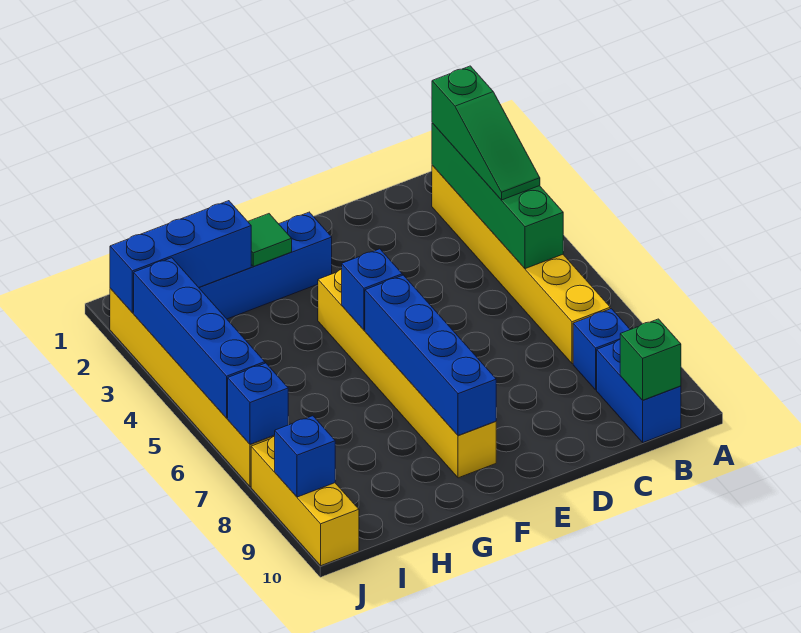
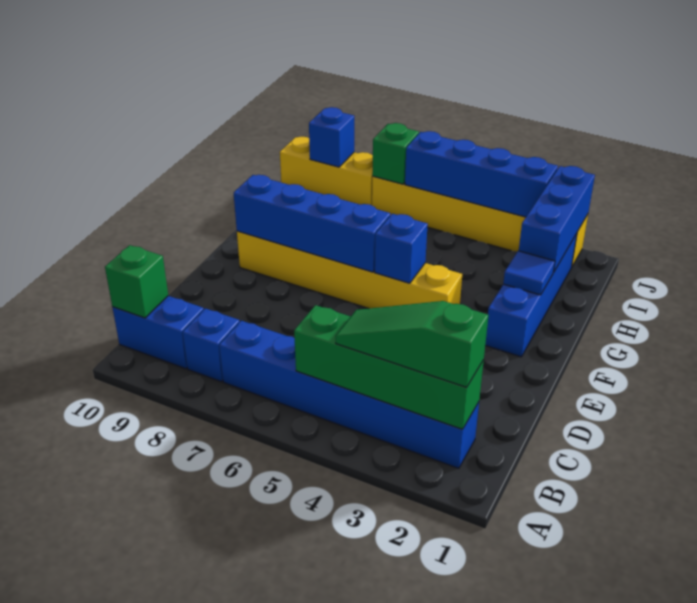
yellow 1x6 brick [432,165,610,364] -> blue 1x6 brick [219,321,479,468]
green 1x1 tile [248,214,292,267] -> blue 1x1 tile [503,251,555,295]
blue 1x1 brick [228,363,288,445] -> green 1x1 brick [372,123,419,184]

